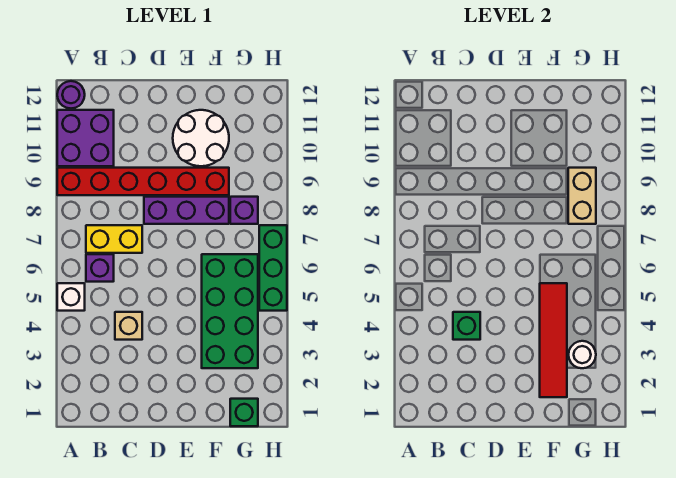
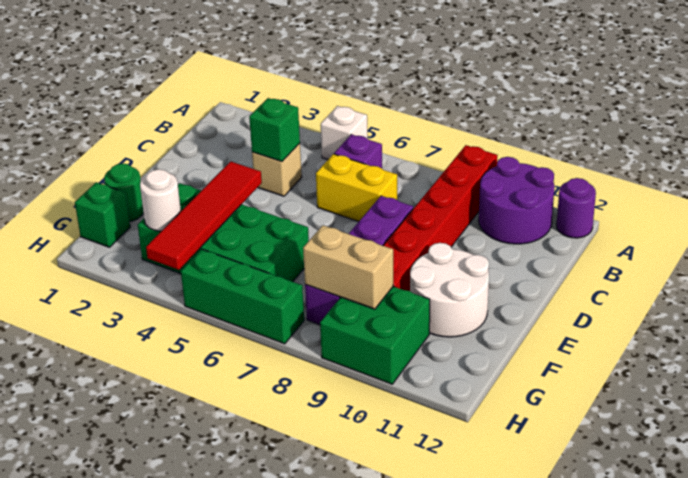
purple 2x2 brick [57,110,114,166] -> purple 2x2 round brick [479,157,554,244]
yellow 1x2 brick [86,225,142,253] -> yellow 1x2 brick turned to [316,154,397,221]
none -> green 1x1 round brick [104,164,144,222]
red 1x4 tile [540,283,567,397] -> red 1x4 tile turned to [146,161,262,270]
none -> green 2x2 brick [320,286,430,384]

